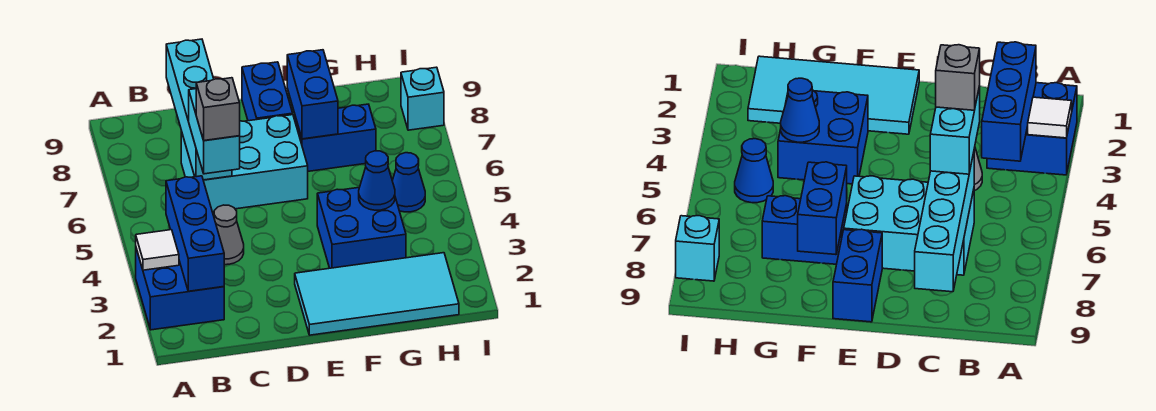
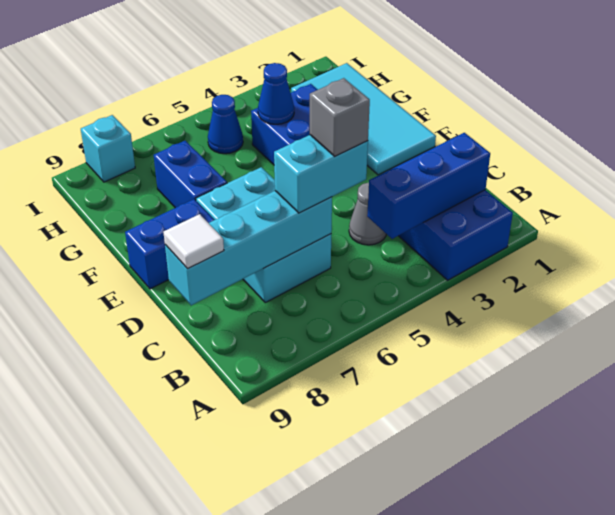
white 1x1 tile [136,230,179,270] -> white 1x1 tile moved to [163,214,224,269]
blue 1x2 brick [287,50,338,139] -> none

